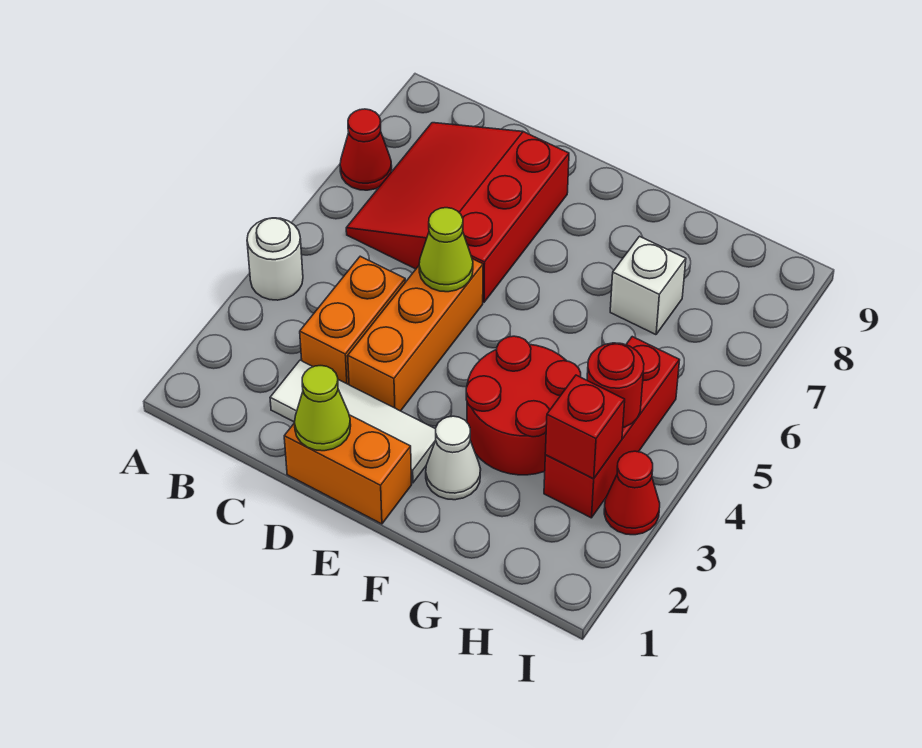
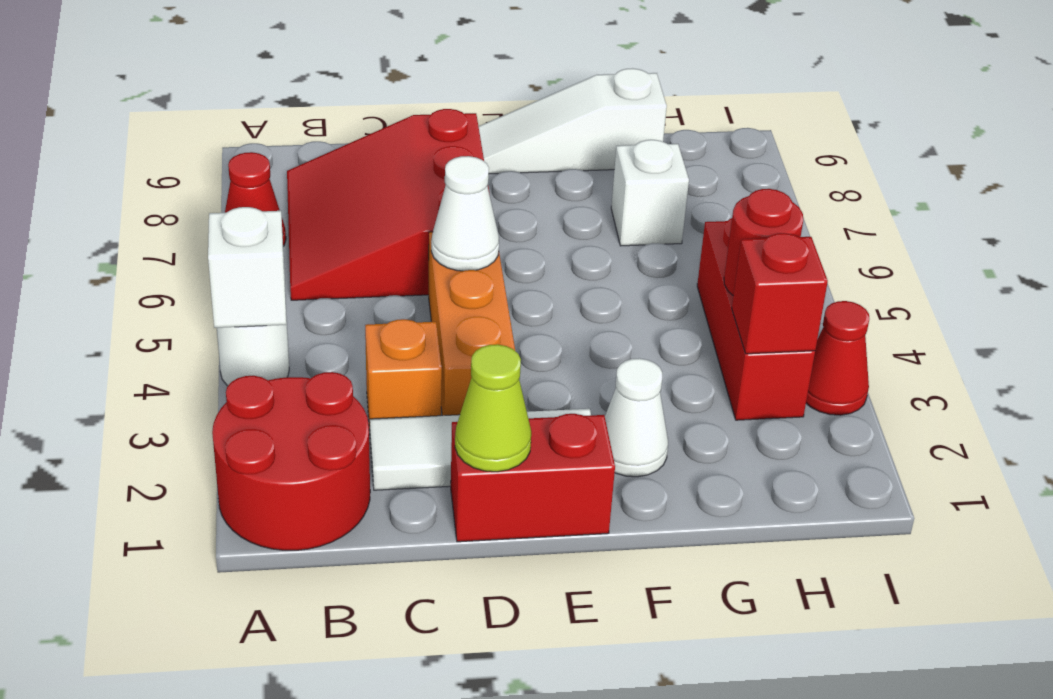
none -> white 1x1 brick [208,207,286,328]
orange 1x2 brick [300,256,405,385] -> orange 1x1 brick [365,319,442,431]
orange 1x2 brick [284,415,411,524] -> red 1x2 brick [451,414,615,542]
lime 1x1 cone [419,208,473,292] -> white 1x1 cone [431,156,499,271]
none -> white 1x3 slope [479,68,667,174]
red 2x2 round brick [466,336,581,475] -> red 2x2 round brick moved to [212,372,370,550]

